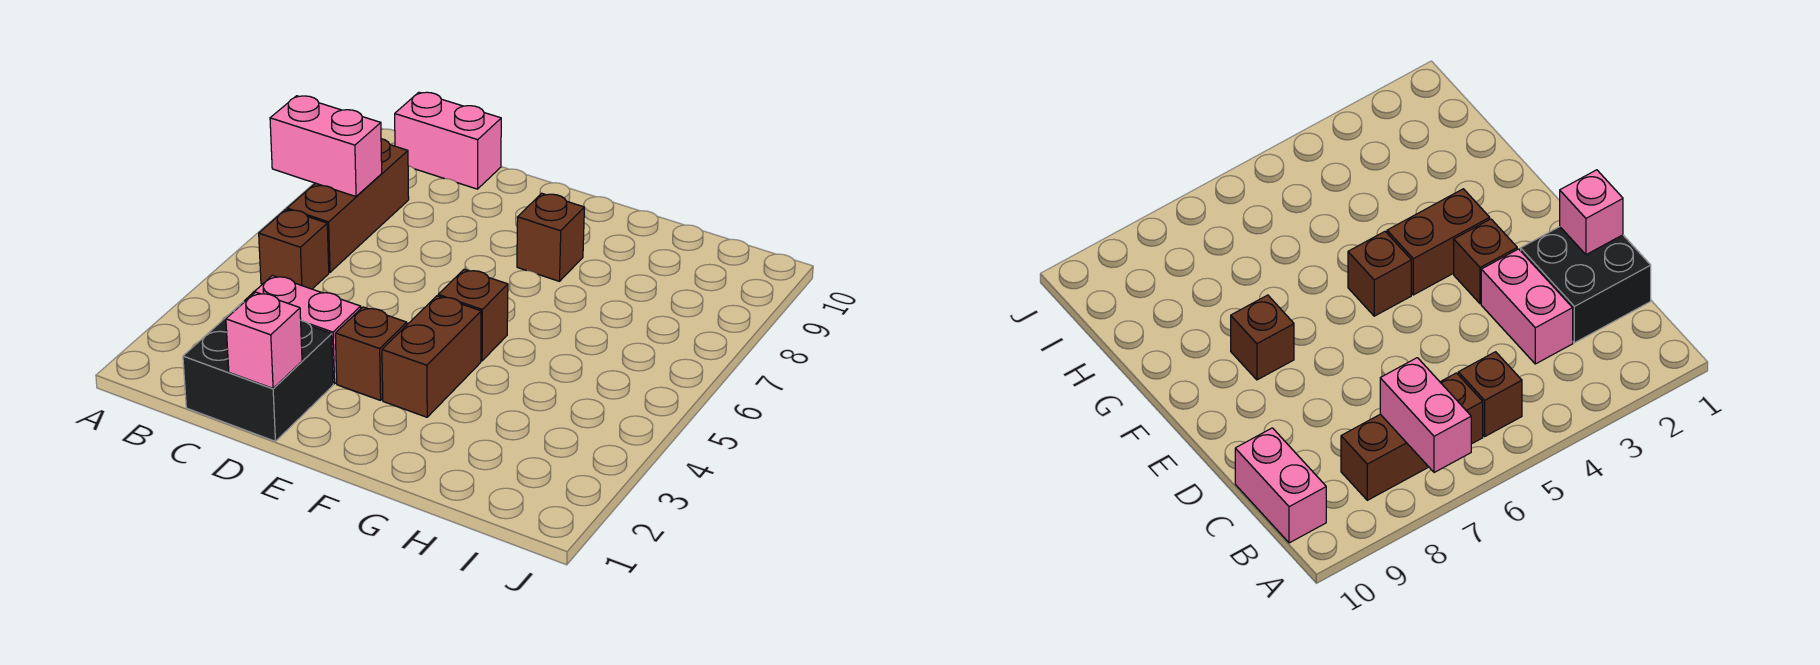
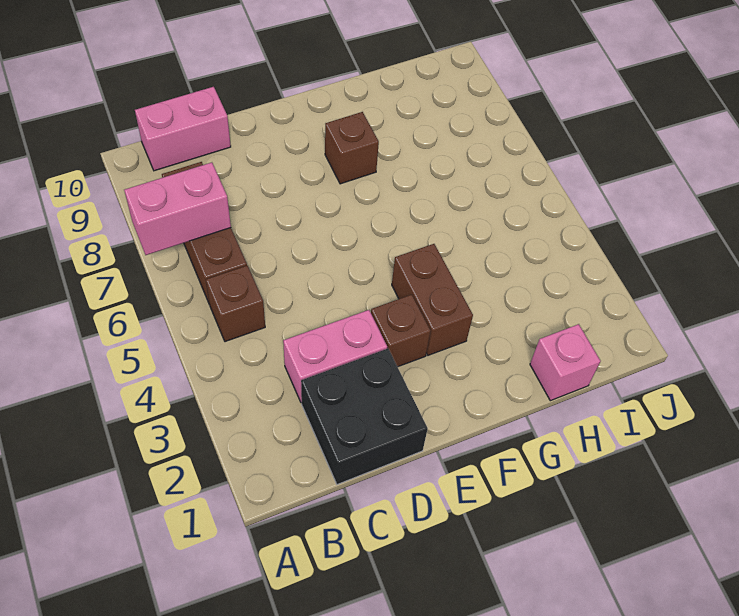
pink 1x1 brick [226,292,302,388] -> pink 1x1 brick moved to [530,324,600,401]
brown 1x1 brick [438,269,508,361] -> none

